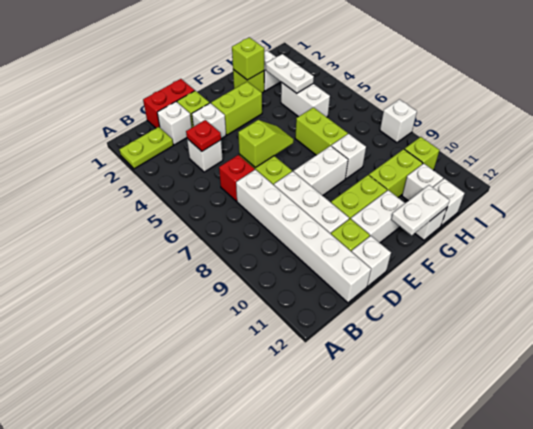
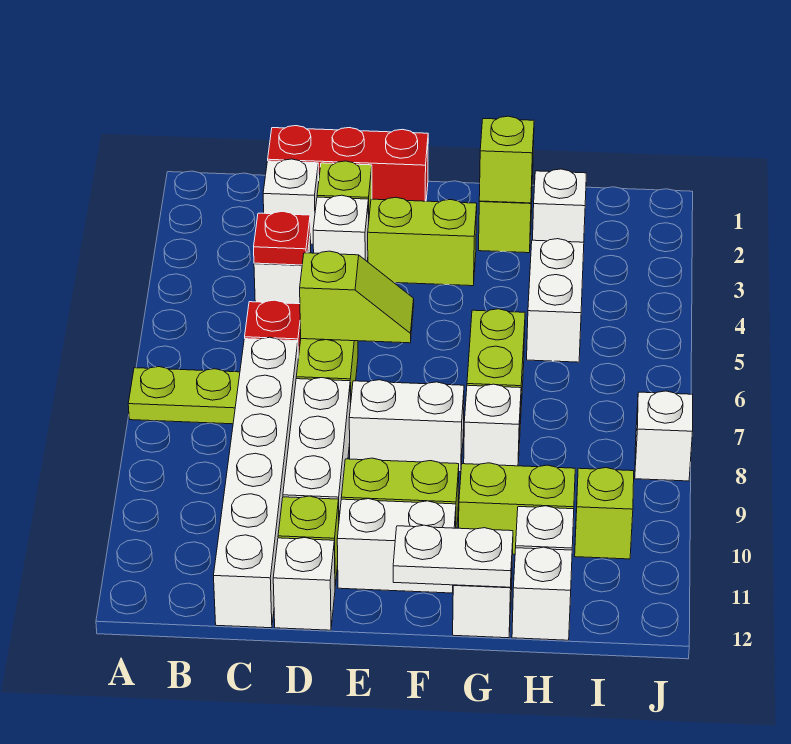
lime 1x2 plate [119,127,173,169] -> lime 1x2 plate moved to [128,367,240,424]
red 1x2 brick [143,79,195,128] -> red 1x3 brick [268,126,428,201]
white 1x2 plate [266,54,314,93] -> none

